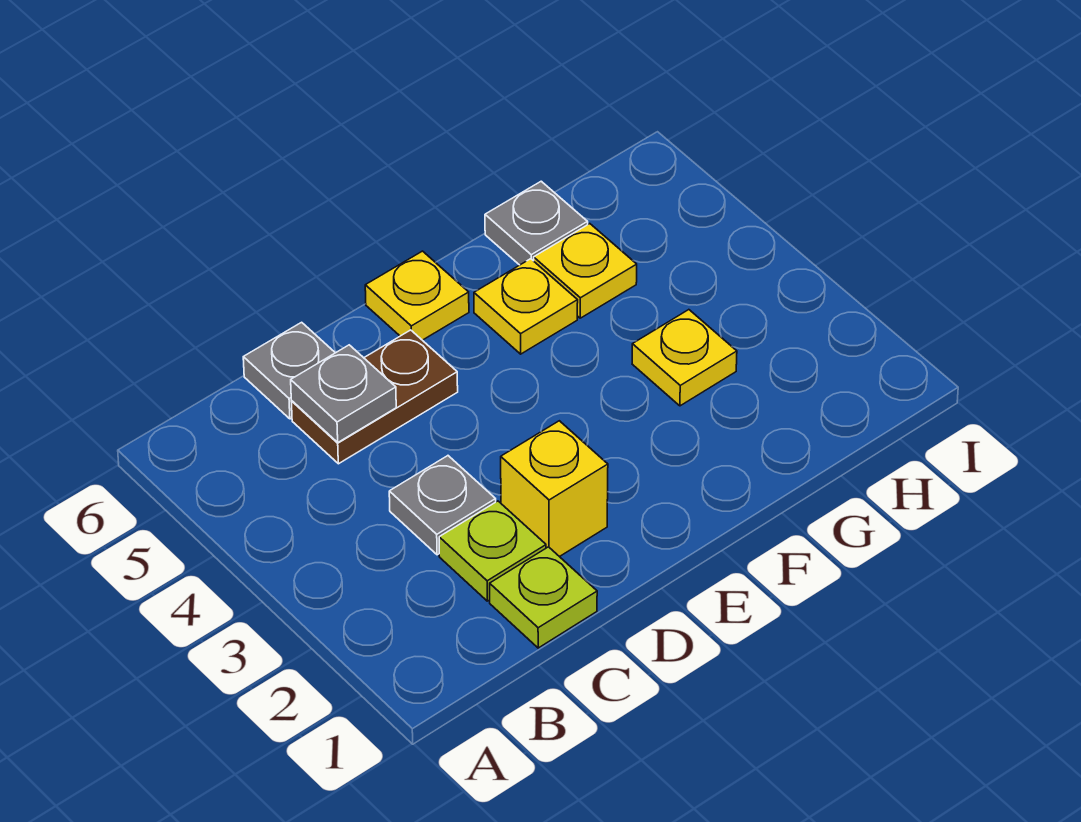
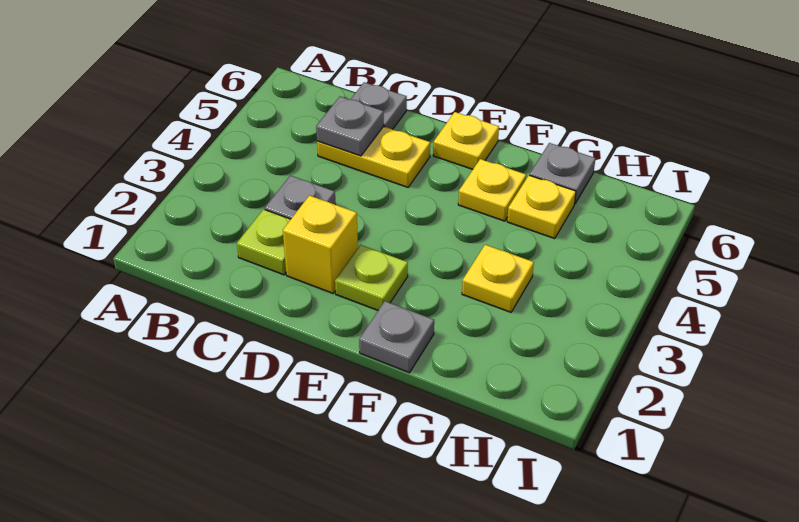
lime 1x1 plate [490,547,597,648] -> lime 1x1 plate moved to [335,245,408,310]
brown 1x2 plate [291,330,458,464] -> yellow 1x2 plate [317,126,430,187]
none -> grey 1x1 plate [359,301,434,373]

